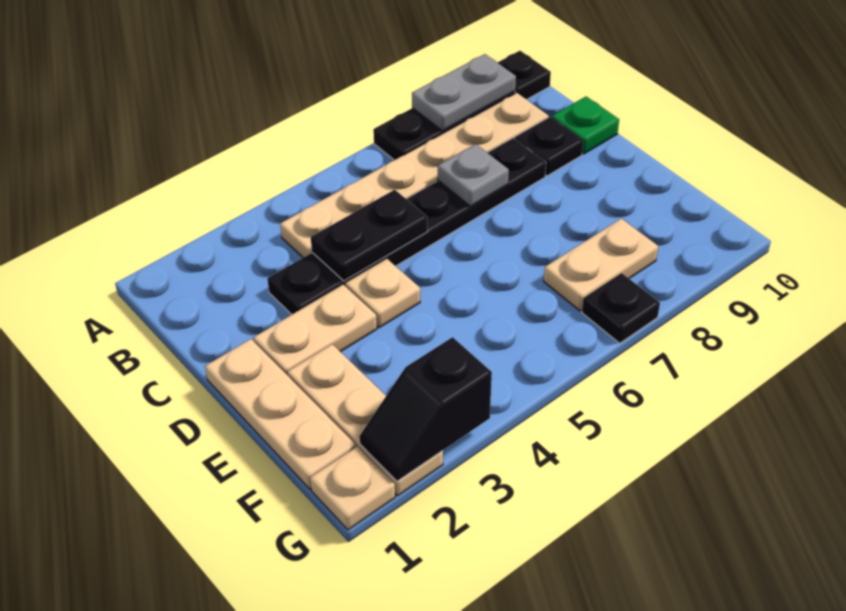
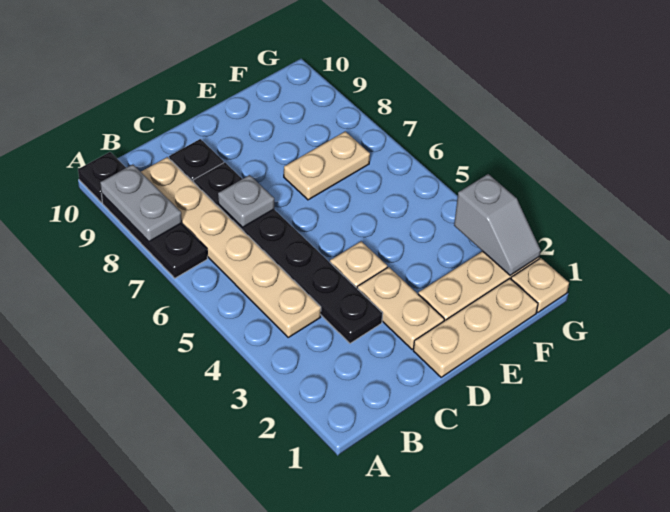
black 1x2 plate [311,190,428,281] -> none
green 1x1 plate [552,97,619,154] -> none
tan 1x2 plate [544,219,658,311] -> tan 1x2 plate turned to [284,131,370,200]
black 1x2 slope [359,337,492,481] -> grey 1x2 slope [454,174,541,275]
black 1x1 plate [582,273,660,343] -> none

